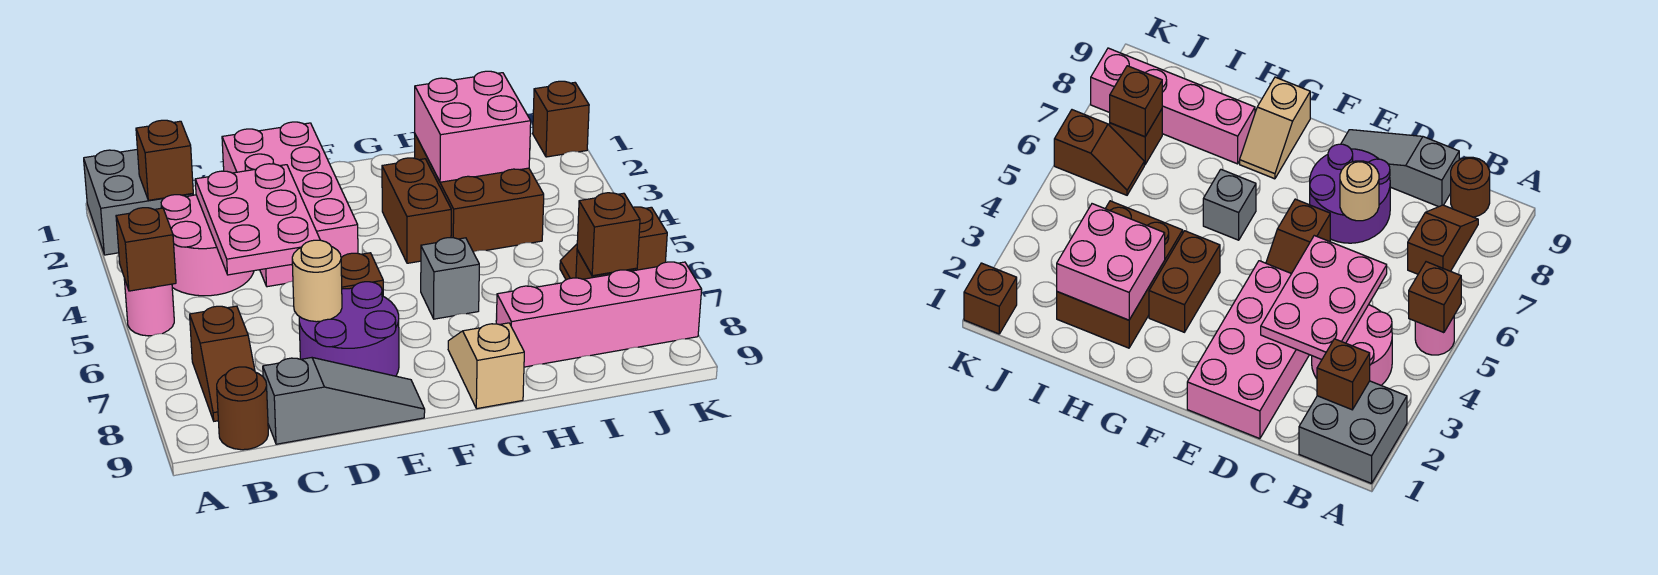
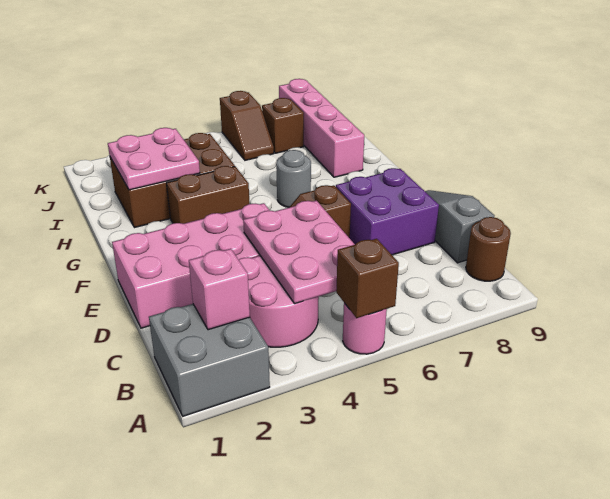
brown 1x1 brick [136,120,193,200] -> pink 1x1 brick [189,249,250,330]
brown 1x2 slope [190,306,255,421] -> none
pink 2x3 plate [195,164,320,275] -> pink 2x3 plate turned to [243,201,355,304]
purple 2x2 round brick [299,282,399,376] -> purple 2x2 brick [336,168,439,255]
tan 1x1 round brick [292,240,342,322] -> none
grey 1x1 brick [421,238,479,319] -> grey 1x1 round brick [276,150,311,207]
tan 1x2 slope [448,323,524,409] -> none
pink 2x2 brick [415,71,531,182] -> pink 2x2 plate [108,128,200,190]
brown 1x1 brick [577,193,640,276] -> none
brown 1x1 brick [533,81,589,157] -> none

